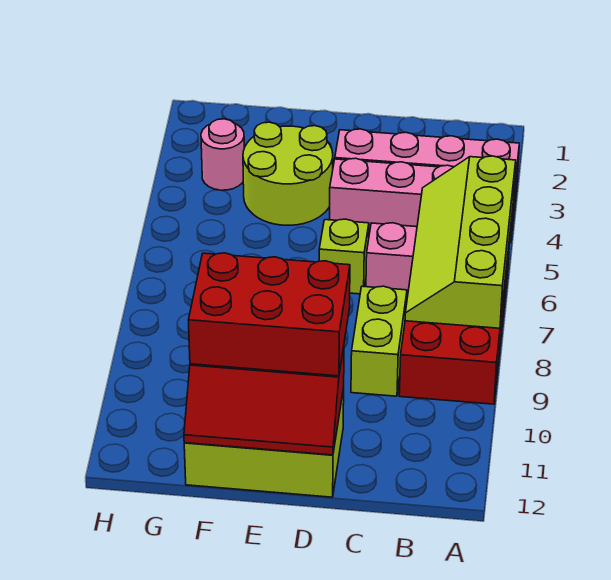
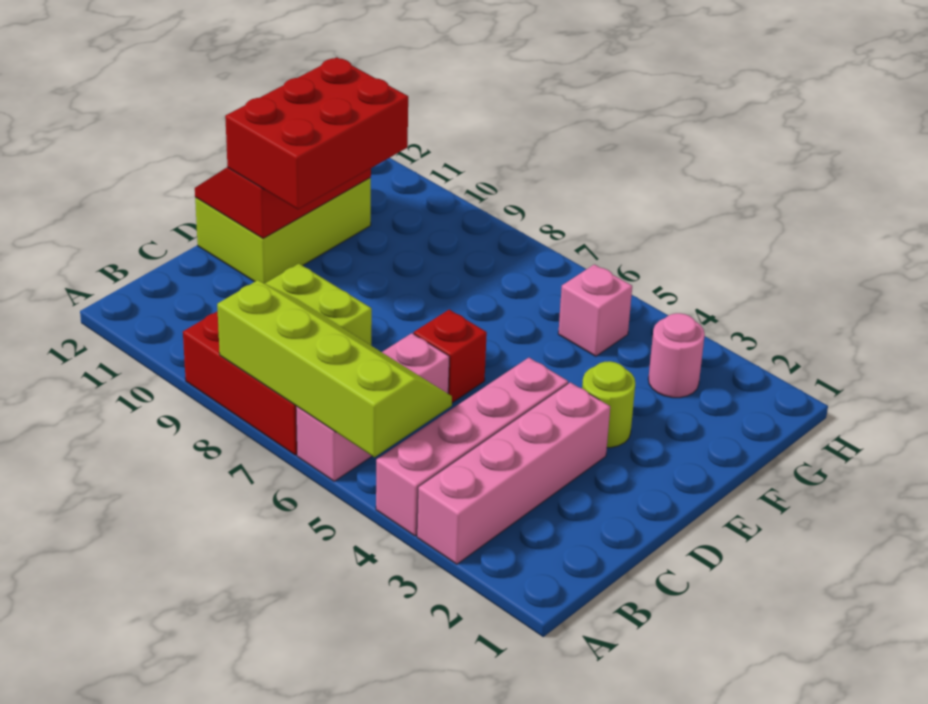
lime 1x1 brick [319,219,369,294] -> red 1x1 brick [414,310,487,403]
lime 2x2 round brick [243,122,333,225] -> lime 1x1 round brick [582,361,635,448]
none -> pink 1x1 brick [558,264,632,356]

